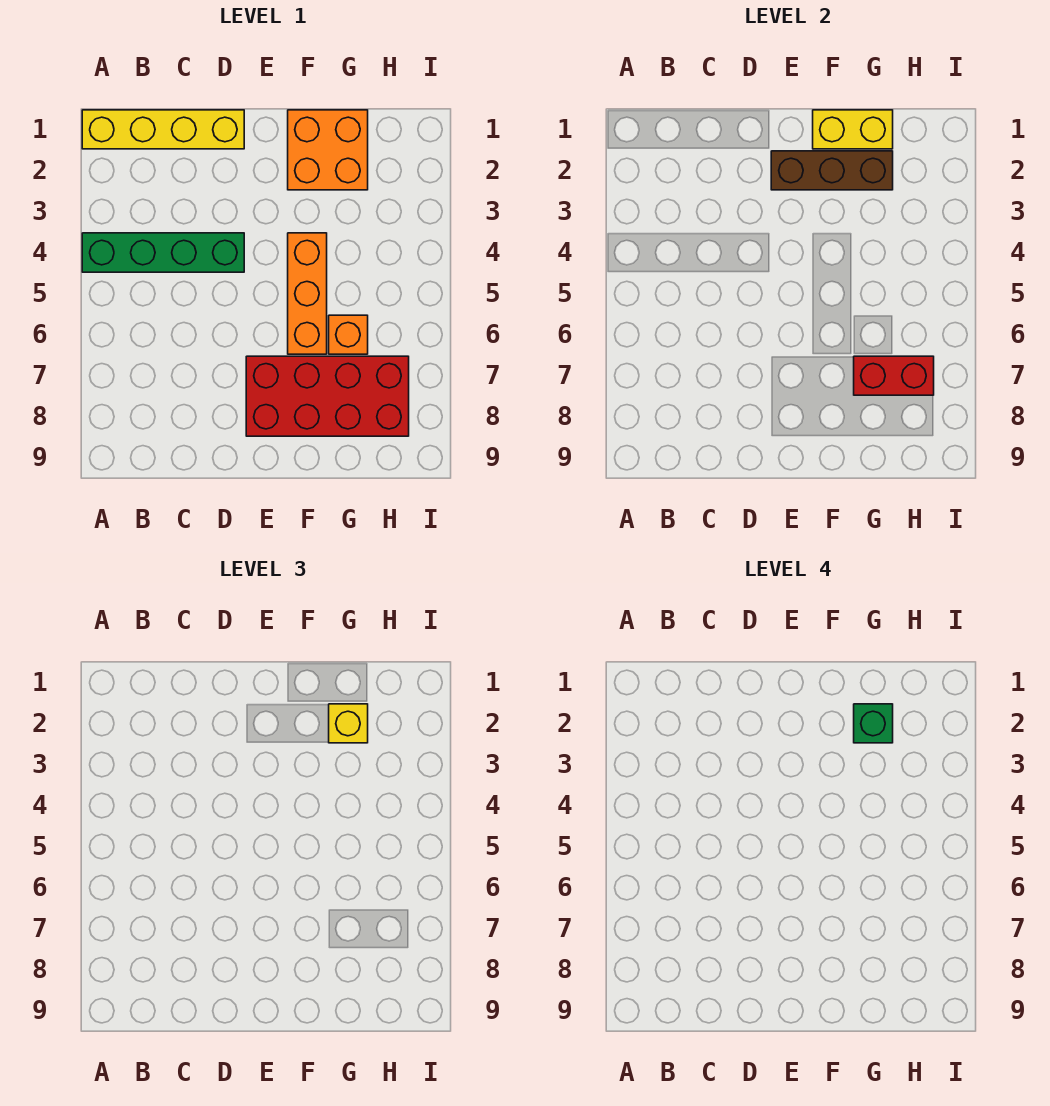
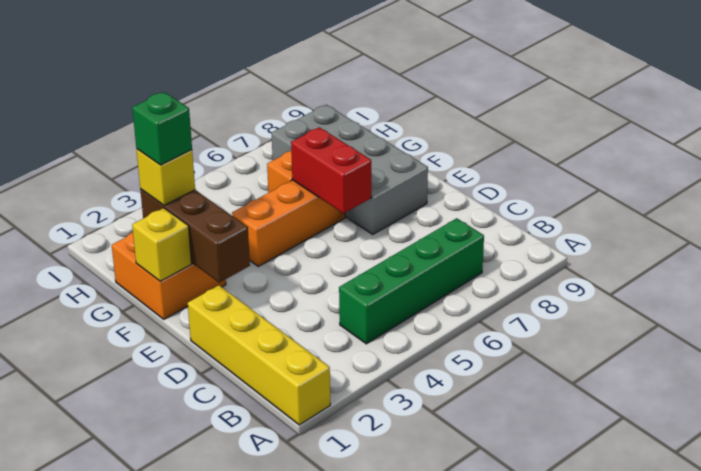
green 1x4 brick [82,233,244,272] -> green 1x4 brick turned to [339,218,484,344]
red 2x4 brick [246,356,409,436] -> grey 2x4 brick [272,105,428,234]
yellow 1x2 brick [813,110,893,149] -> yellow 1x1 brick [132,208,191,281]
red 1x2 brick [854,356,934,395] -> red 1x2 brick moved to [291,127,371,213]

